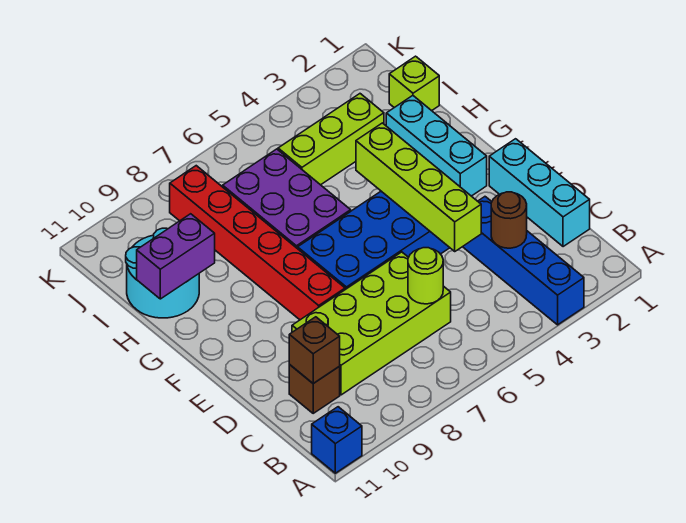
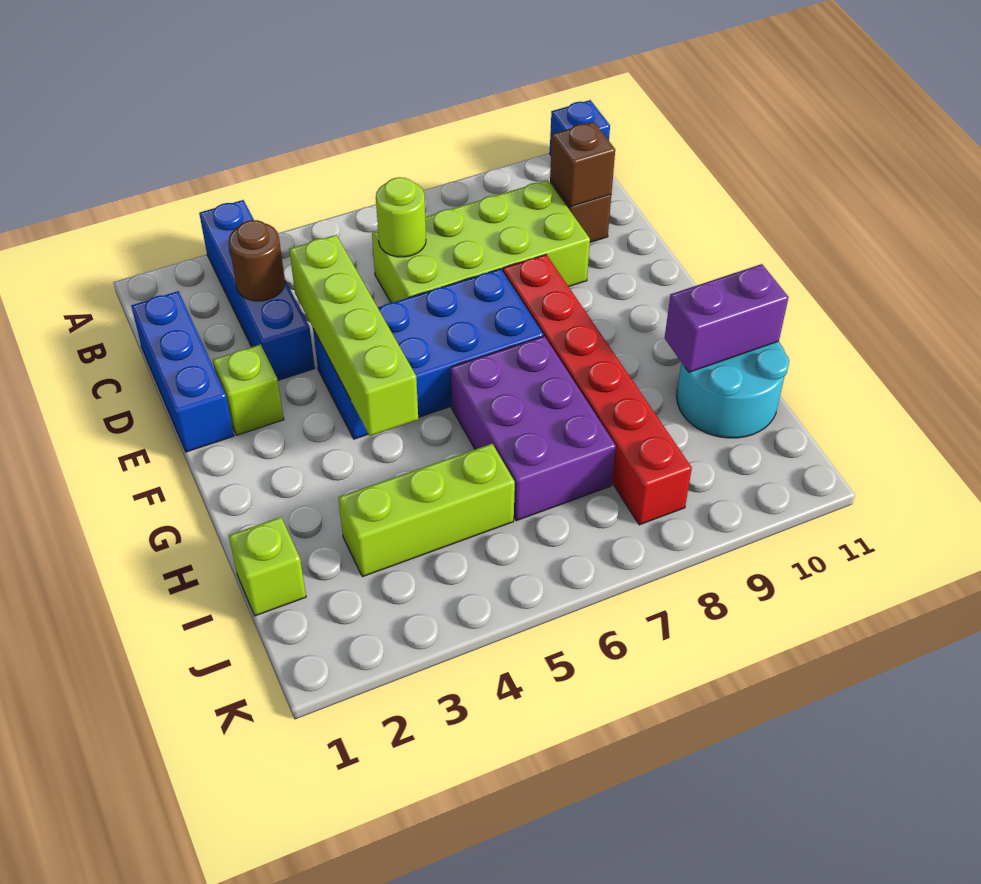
cyan 1x3 brick [489,139,590,247] -> blue 1x3 brick [131,291,234,452]
none -> lime 1x1 brick [213,344,284,435]
cyan 1x3 brick [386,96,487,196] -> none

